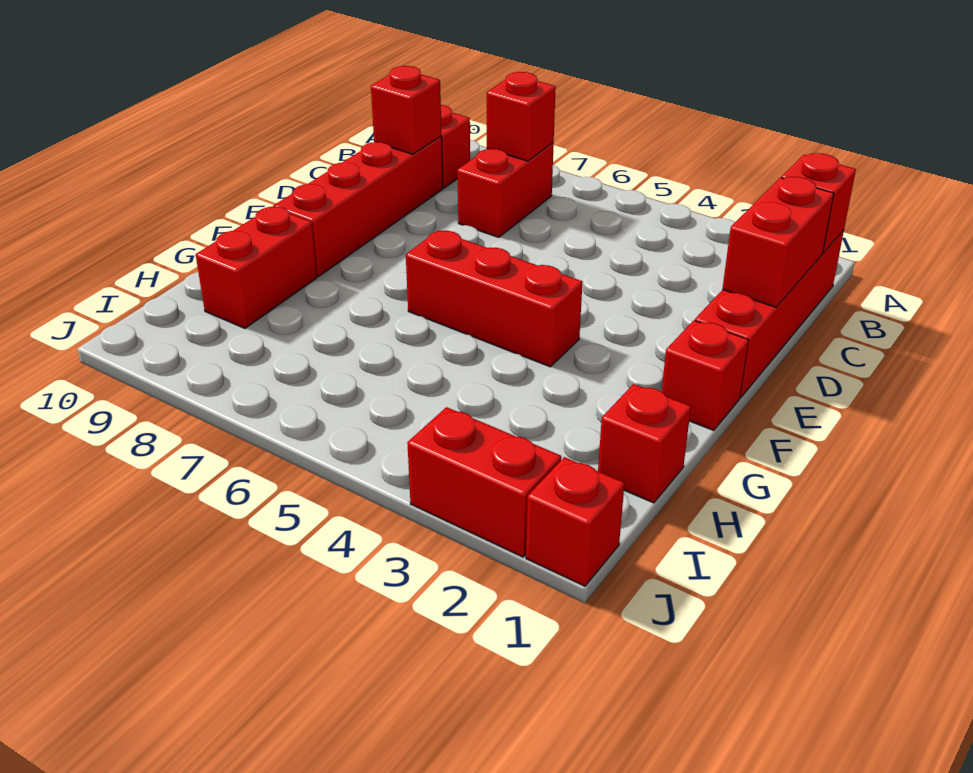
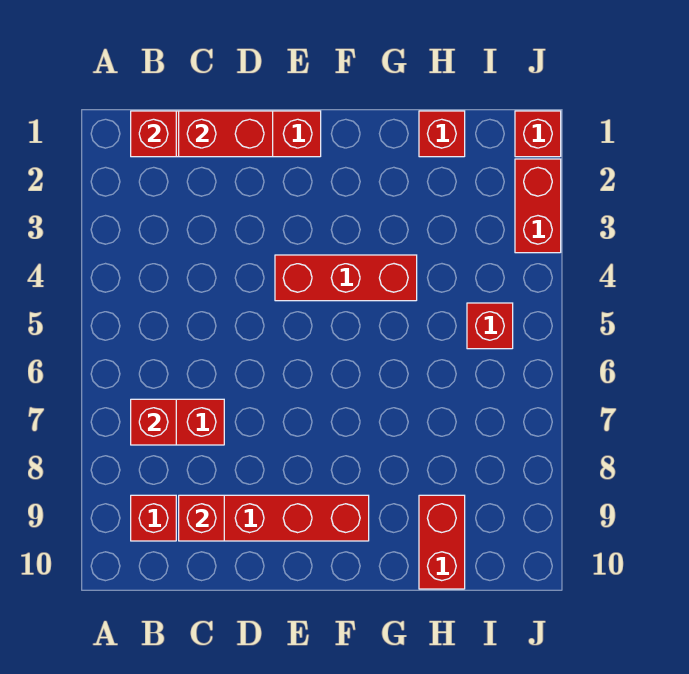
red 1x1 brick [662,320,749,430] -> red 1x1 brick moved to [467,303,513,349]
red 1x3 brick [406,231,582,367] -> red 1x3 brick turned to [275,255,417,301]
red 1x2 brick [196,207,317,328] -> red 1x2 brick turned to [419,495,465,589]

